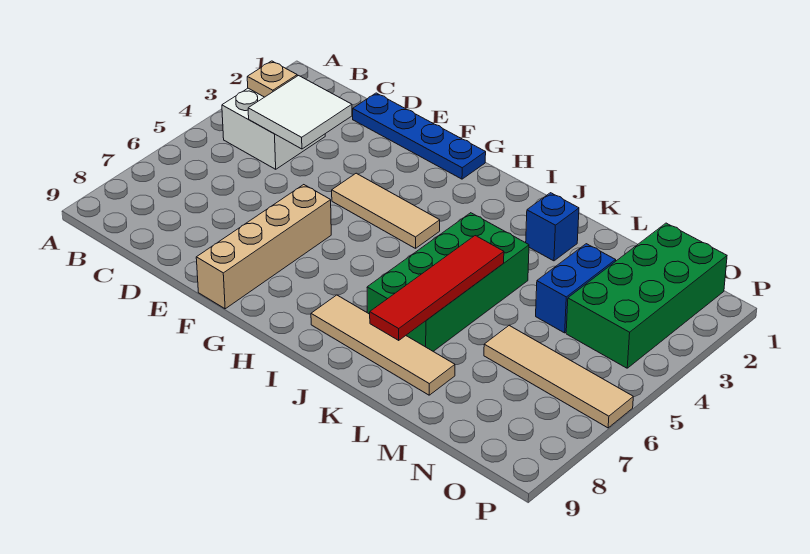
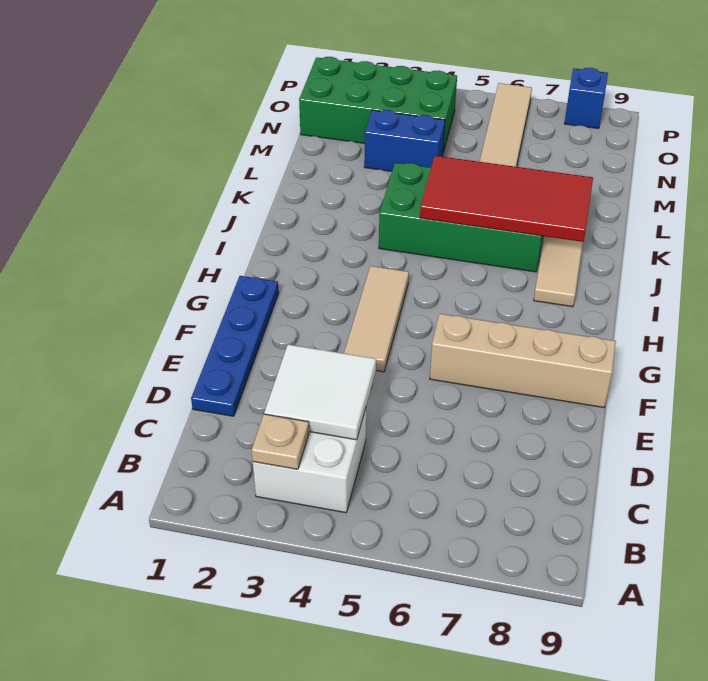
blue 1x1 brick [526,193,579,261] -> blue 1x1 brick moved to [564,68,608,129]
red 1x4 tile [370,236,504,340] -> red 2x4 tile [420,156,593,242]

